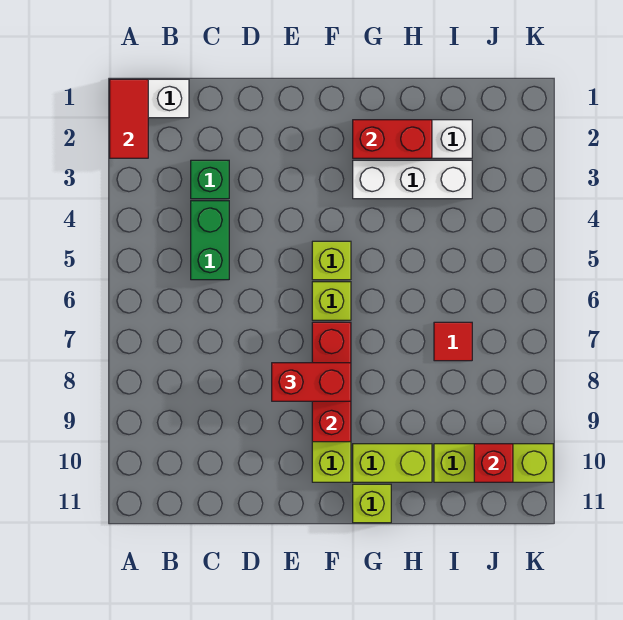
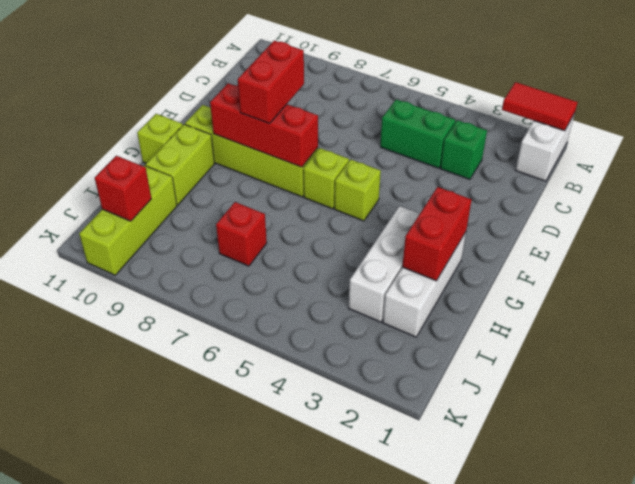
red 1x1 tile [434,322,472,361] -> red 1x1 brick [216,202,267,266]

